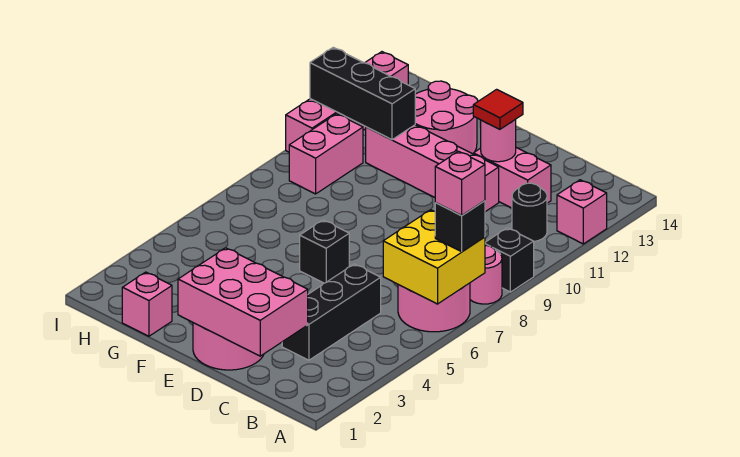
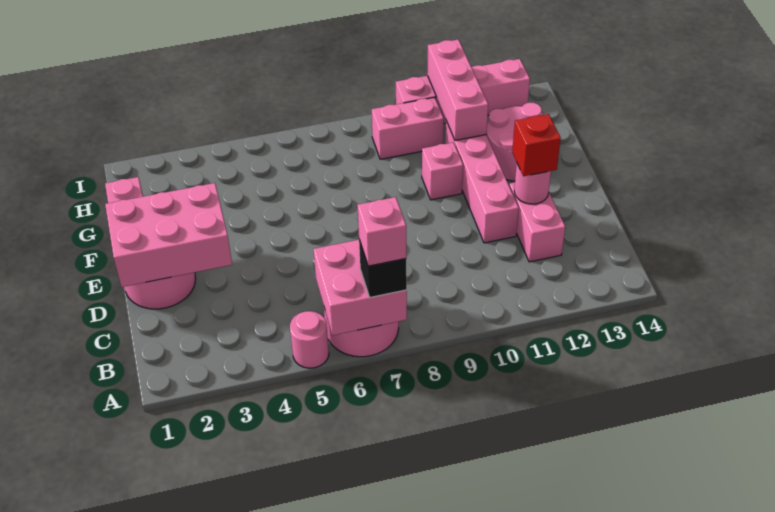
yellow 2x2 brick [383,210,485,304] -> pink 2x2 brick [313,240,407,335]
pink 1x1 round brick [470,245,502,304] -> pink 1x1 round brick moved to [290,311,329,368]
black 1x1 brick [485,228,534,292] -> none
pink 1x1 brick [557,180,607,244] -> pink 1x1 brick moved to [422,142,463,200]
black 1x1 round brick [512,183,547,242] -> none
pink 2x3 brick [178,248,308,356] -> pink 2x3 brick turned to [105,183,232,287]
black 1x3 brick [282,264,381,360] -> none
red 1x1 tile [473,89,523,129] -> red 1x1 brick [512,114,561,176]
black 1x1 brick [300,220,349,283] -> none
black 1x3 brick [310,47,415,140] -> pink 1x3 brick [427,40,488,140]

